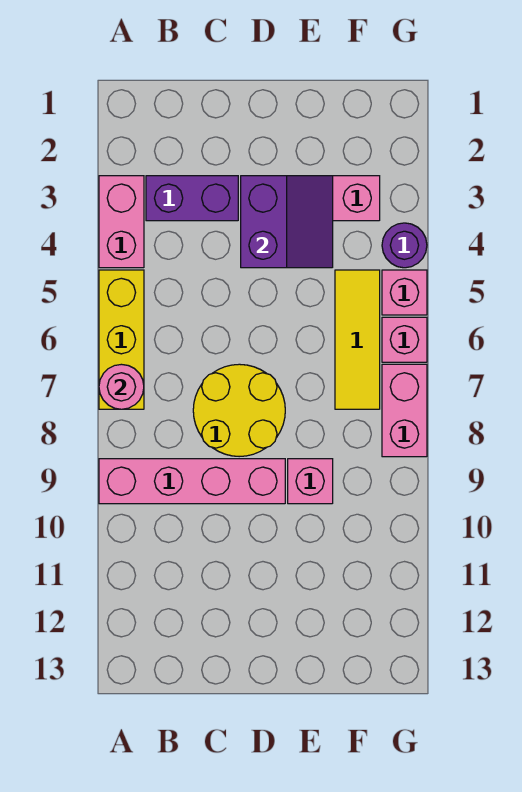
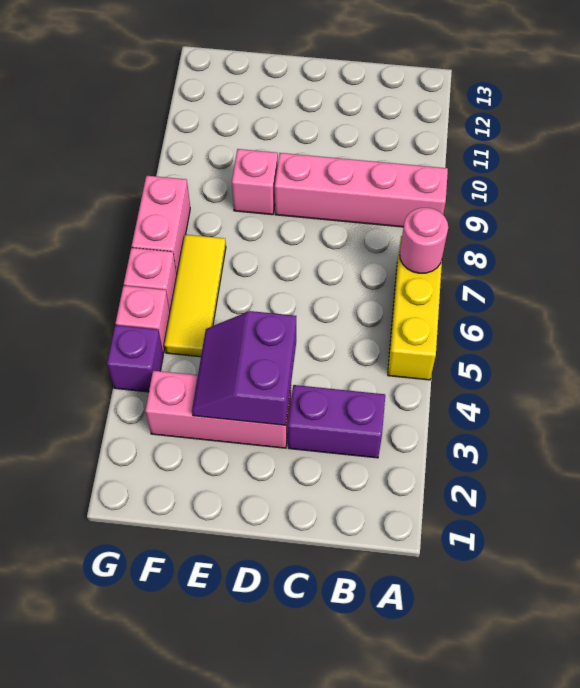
pink 1x2 brick [99,176,144,268] -> none
yellow 2x2 round brick [193,364,285,457] -> none
purple 1x1 round brick [382,223,427,268] -> purple 1x1 brick [107,325,163,392]

